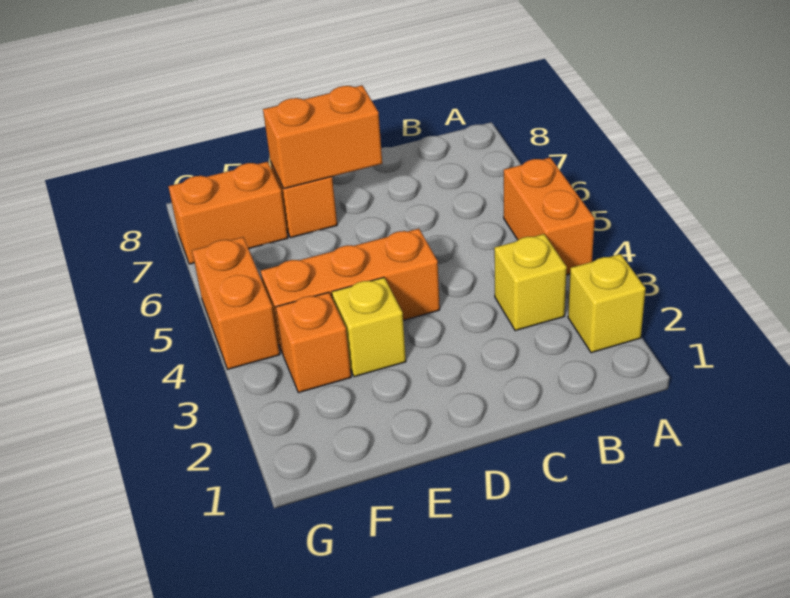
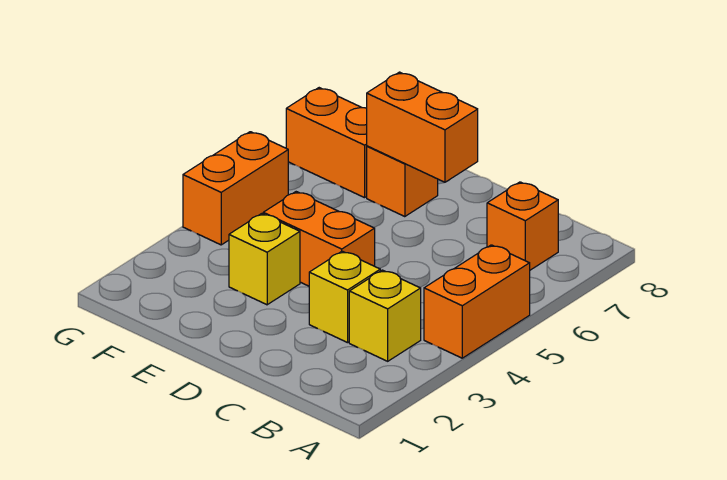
yellow 1x1 brick [568,254,646,353] -> yellow 1x1 brick moved to [309,251,380,343]
orange 1x3 brick [261,229,440,354] -> orange 1x2 brick [263,192,375,286]
orange 1x1 brick [276,292,351,393] -> orange 1x1 brick moved to [487,182,558,270]

